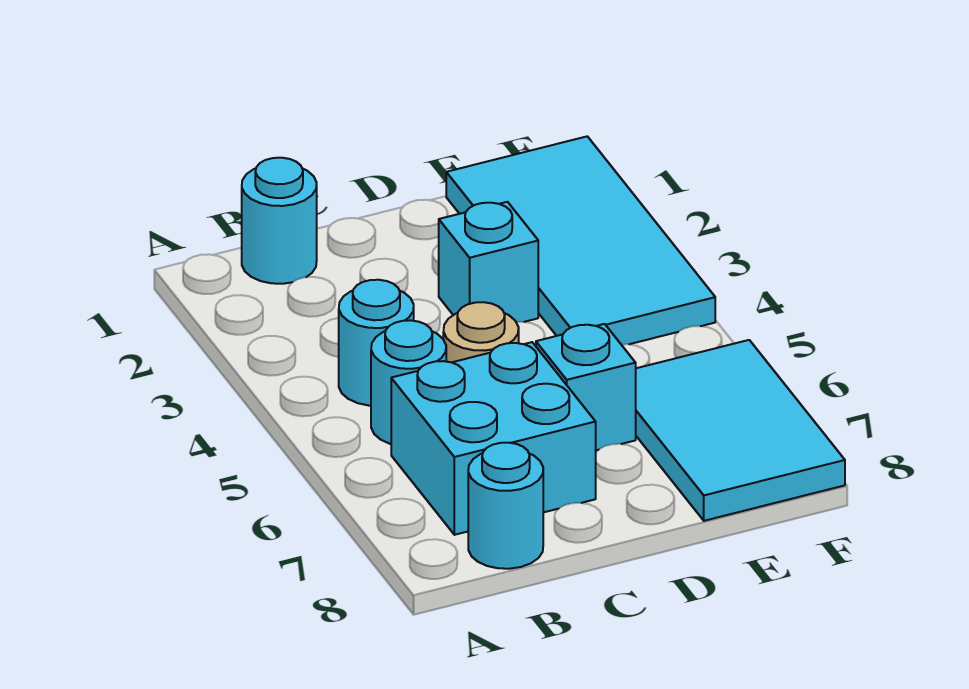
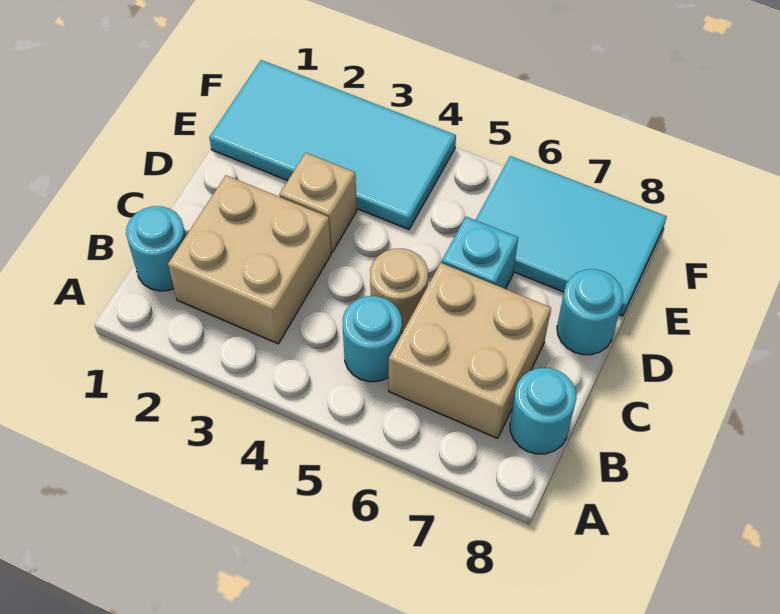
none -> tan 2x2 brick [168,175,331,344]
cyan 1x1 round brick [339,280,414,406] -> cyan 1x1 round brick moved to [557,269,623,355]
cyan 2x2 brick [391,342,596,535] -> tan 2x2 brick [389,263,551,438]
cyan 1x1 brick [439,202,538,322] -> tan 1x1 brick [279,153,357,252]

